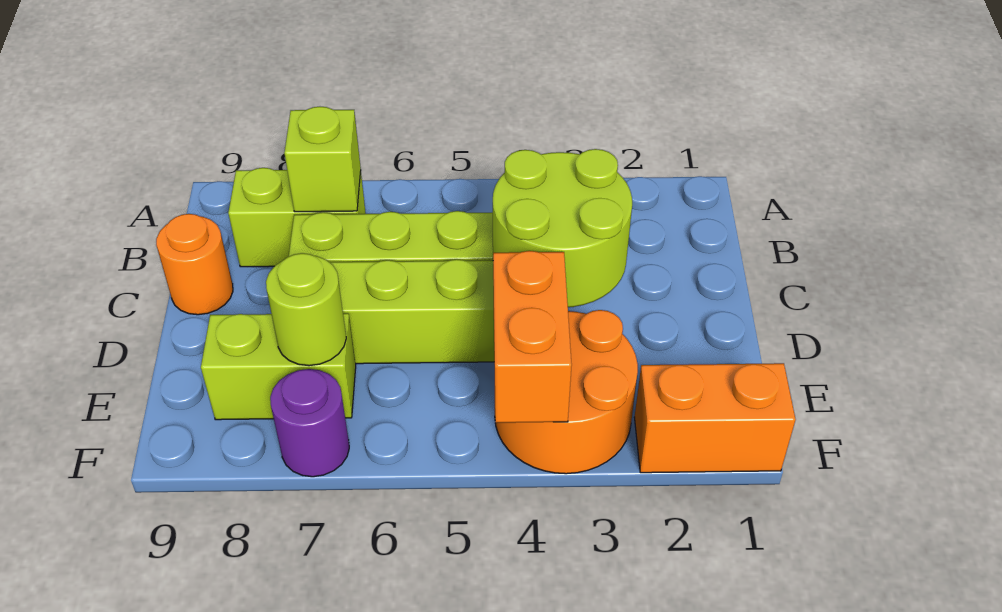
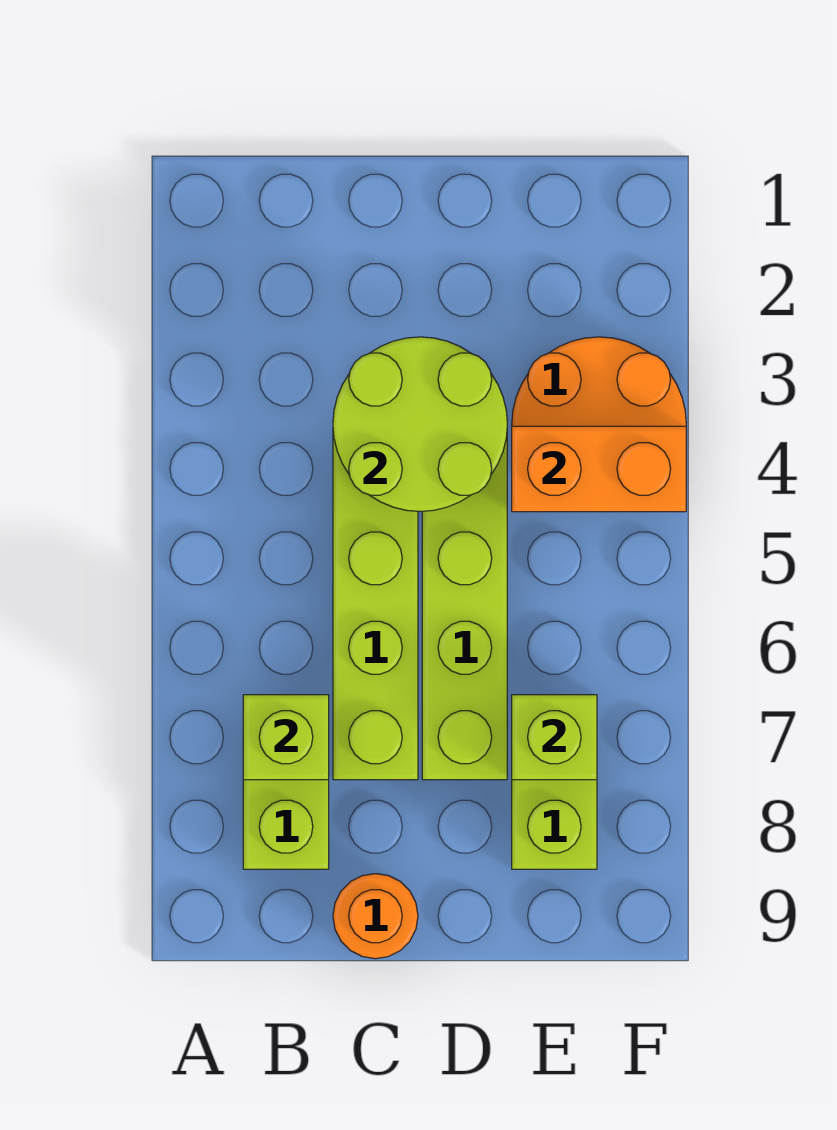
lime 1x1 round brick [266,253,346,366] -> lime 1x1 brick [512,695,597,780]
orange 1x2 brick [634,363,796,473] -> none
purple 1x1 round brick [270,369,349,477] -> none

